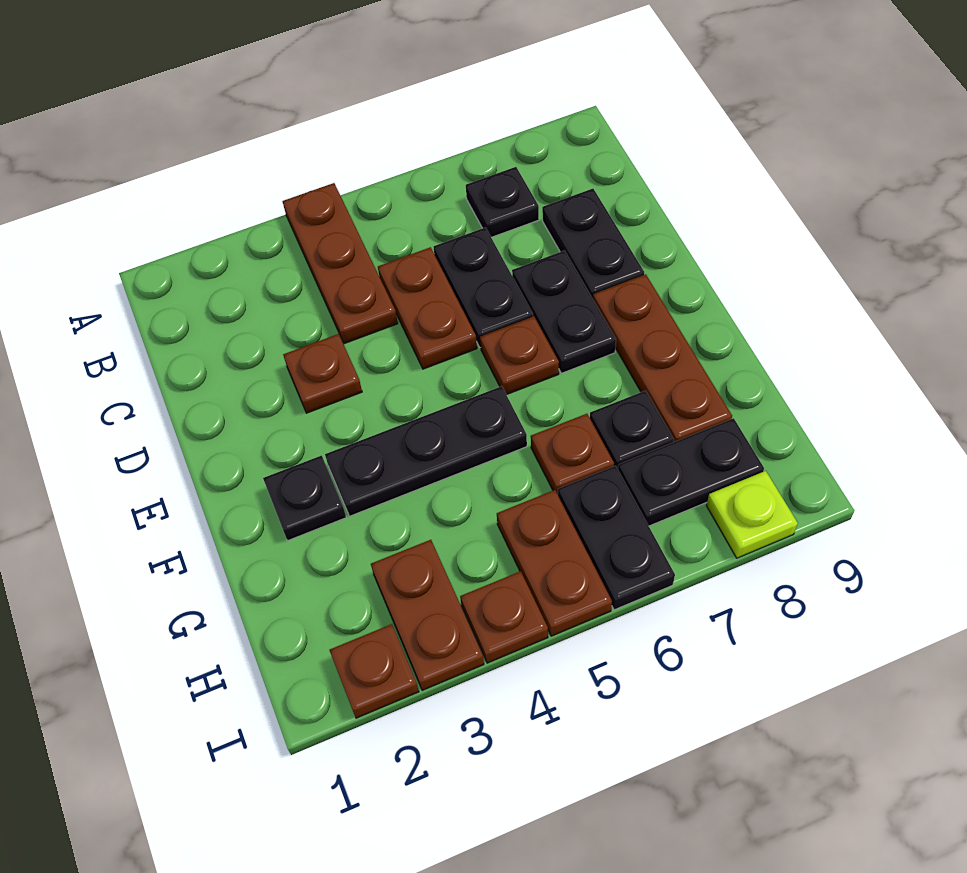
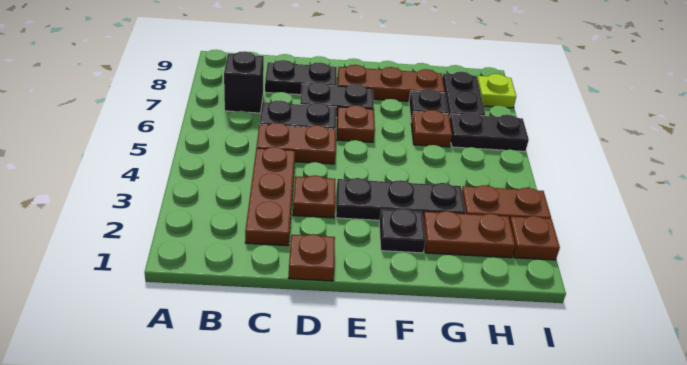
brown 1x3 plate [282,183,398,344] -> brown 1x3 plate turned to [245,147,295,246]
black 1x1 plate [466,167,539,237] -> black 1x1 brick [224,51,264,113]
black 1x3 plate [325,386,527,516] -> black 1x3 plate turned to [336,178,465,220]
brown 1x2 plate [497,490,612,636] -> brown 1x2 plate moved to [423,211,515,258]
brown 1x1 plate [460,571,548,663] -> brown 1x1 plate moved to [289,234,335,281]

